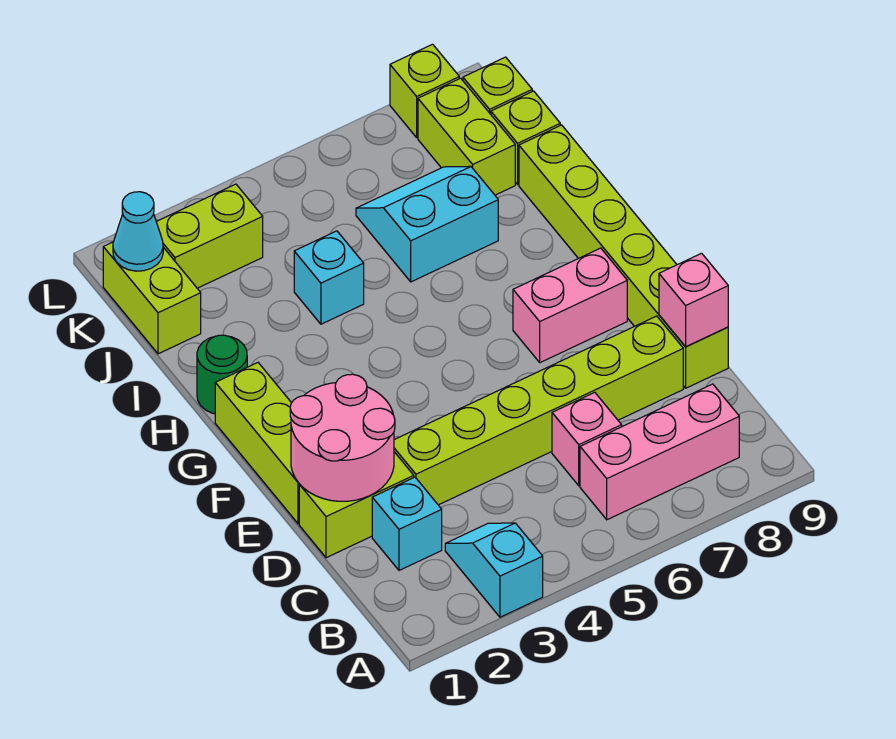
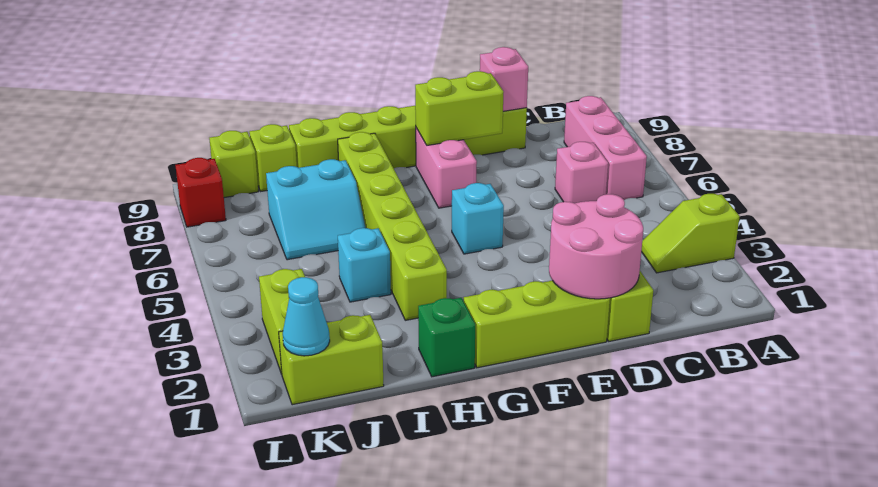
cyan 1x2 slope [445,523,543,617] -> lime 1x2 slope [641,194,740,273]
cyan 1x1 brick [372,477,442,570] -> cyan 1x1 brick moved to [452,183,504,254]
lime 1x6 brick [394,316,683,505] -> lime 1x6 brick moved to [338,132,447,320]
green 1x1 round brick [197,335,247,414] -> green 1x1 brick [418,298,475,377]
cyan 2x2 slope [356,166,498,282] -> cyan 2x2 slope turned to [266,159,366,260]
lime 1x2 brick [418,78,515,195] -> lime 1x2 brick moved to [415,71,504,145]
lime 1x1 brick [390,44,459,137] -> red 1x1 brick [175,158,226,227]

